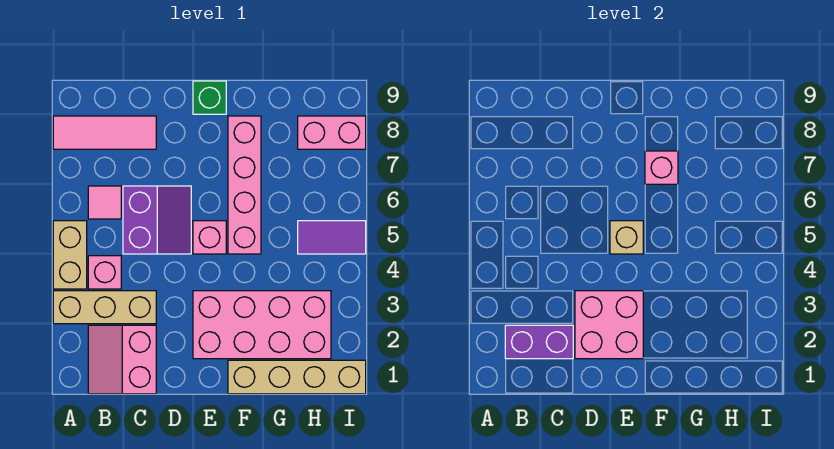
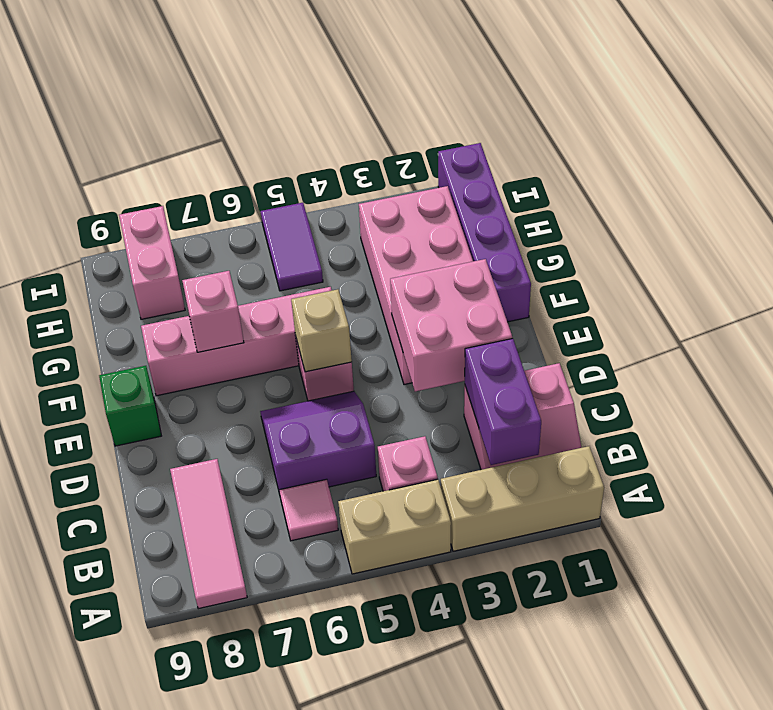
tan 1x3 brick [53,291,156,324] -> tan 1x3 brick turned to [441,446,604,551]
tan 1x4 brick [228,360,366,394] -> purple 1x4 brick [438,143,531,322]

